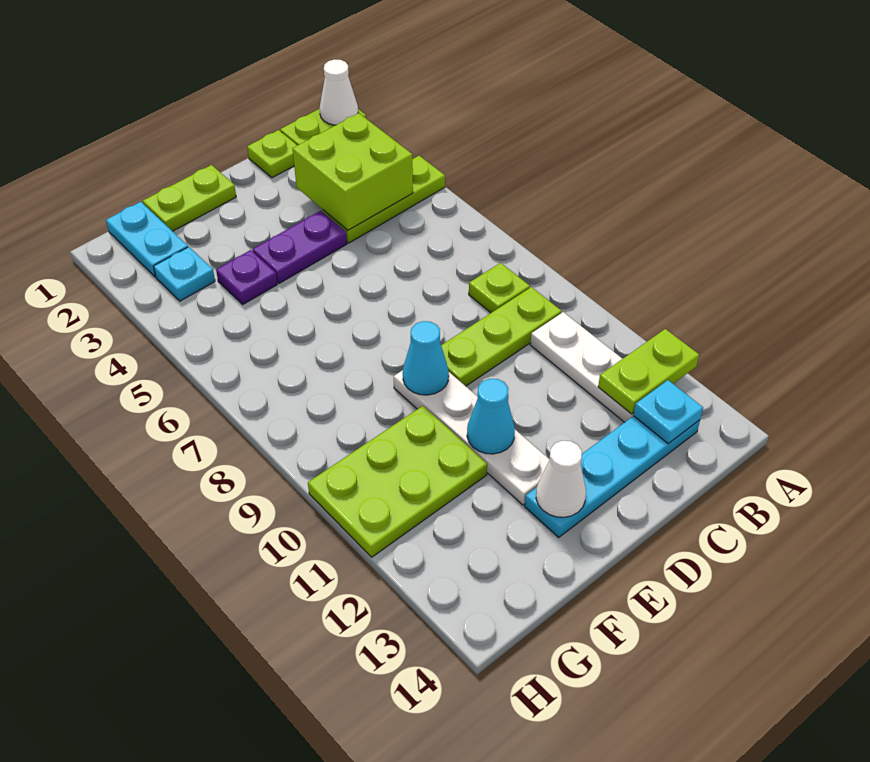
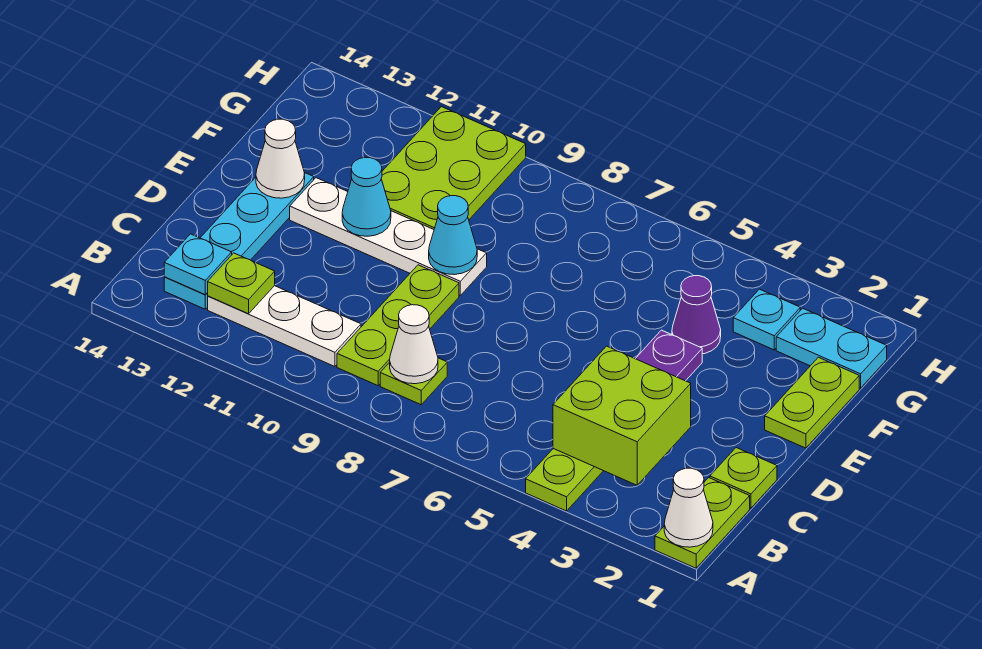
lime 1x2 plate [598,329,699,414] -> lime 1x1 plate [208,253,275,314]
none -> white 1x1 cone [390,305,438,384]
purple 1x1 plate [216,250,277,304] -> purple 1x1 cone [672,276,721,354]

